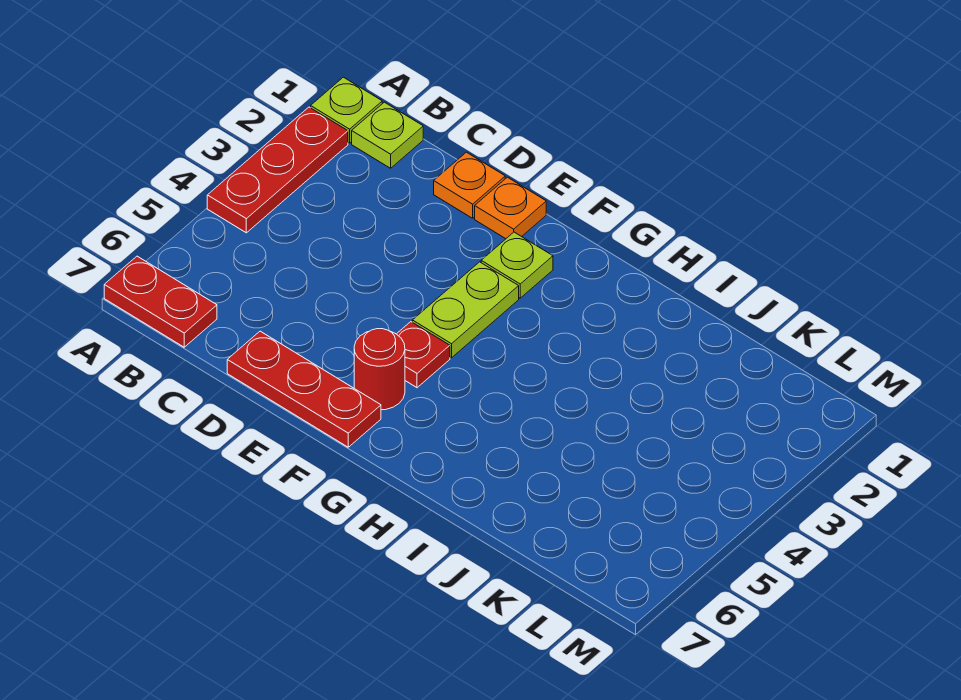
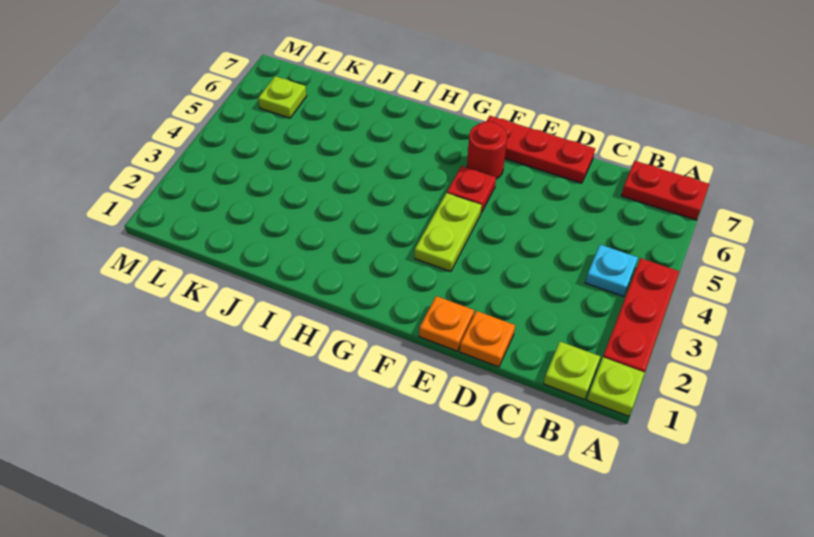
none -> cyan 1x1 plate [585,245,638,297]
lime 1x1 plate [481,232,553,298] -> lime 1x1 plate moved to [258,76,307,118]

